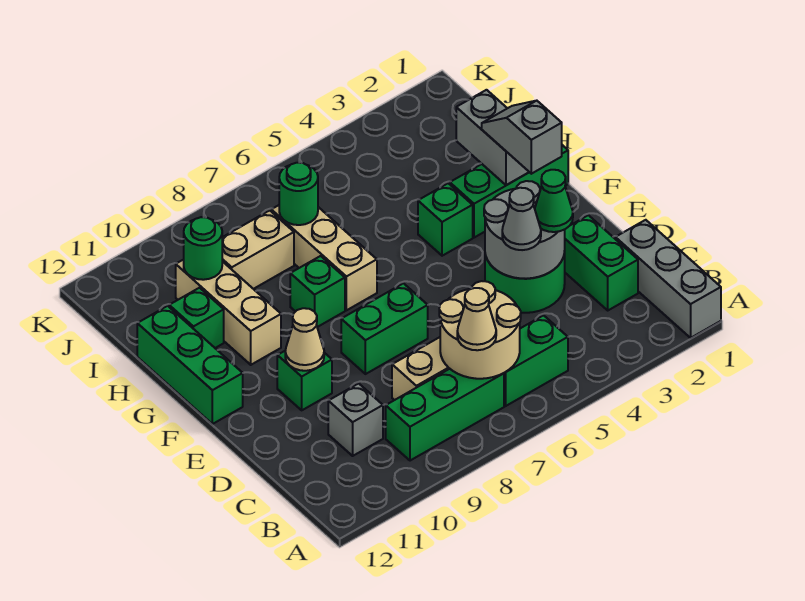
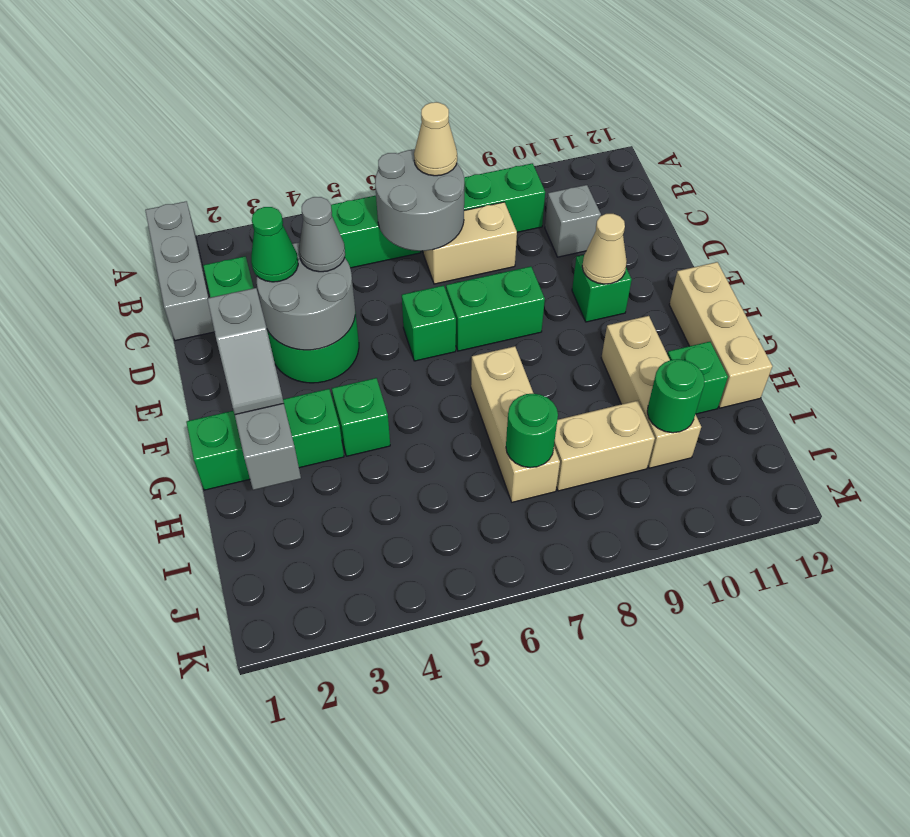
tan 2x2 round brick [439,281,521,379] -> grey 2x2 round brick [375,149,464,251]
green 1x3 brick [137,306,243,424] -> tan 1x3 brick [669,262,772,408]
green 1x1 brick [290,256,345,327] -> green 1x1 brick moved to [402,285,456,361]

